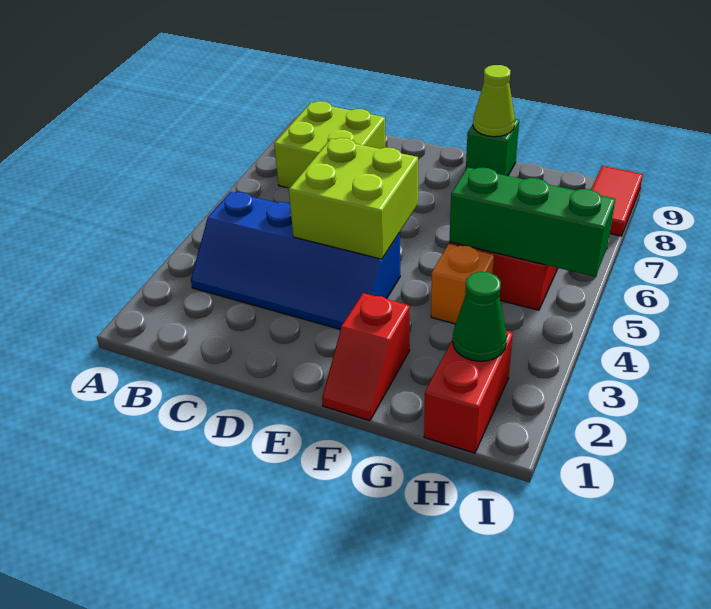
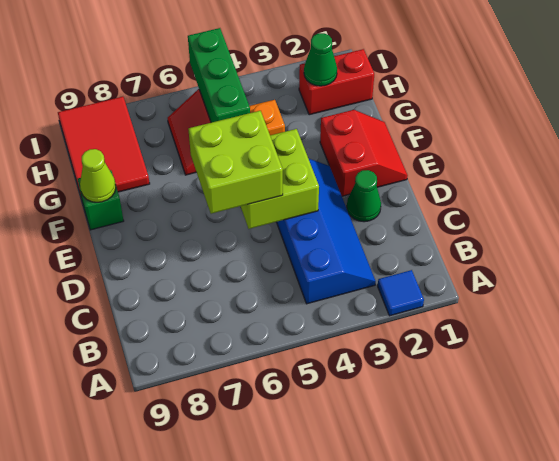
none -> blue 1x1 tile [378,270,424,316]
lime 2x2 brick [274,101,385,188] -> lime 2x2 brick moved to [188,111,283,214]
none -> green 1x1 cone [347,170,381,222]
red 1x2 slope [322,293,410,421] -> red 2x2 slope [320,110,408,196]
red 1x2 tile [591,166,643,236] -> red 2x3 tile [58,97,150,195]

